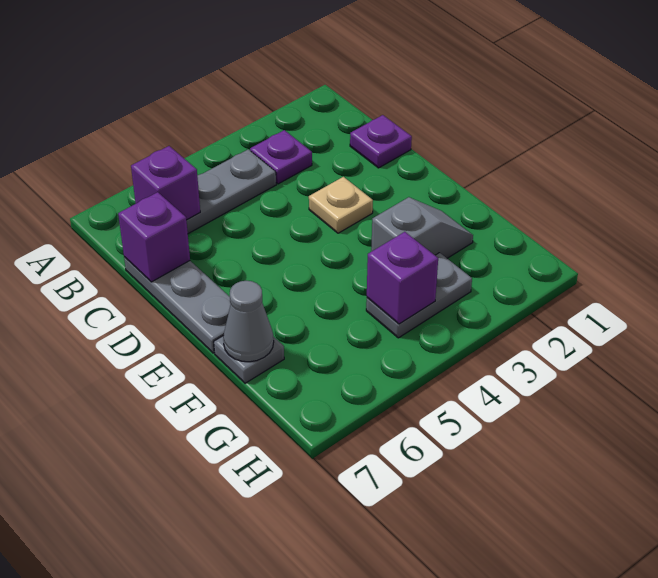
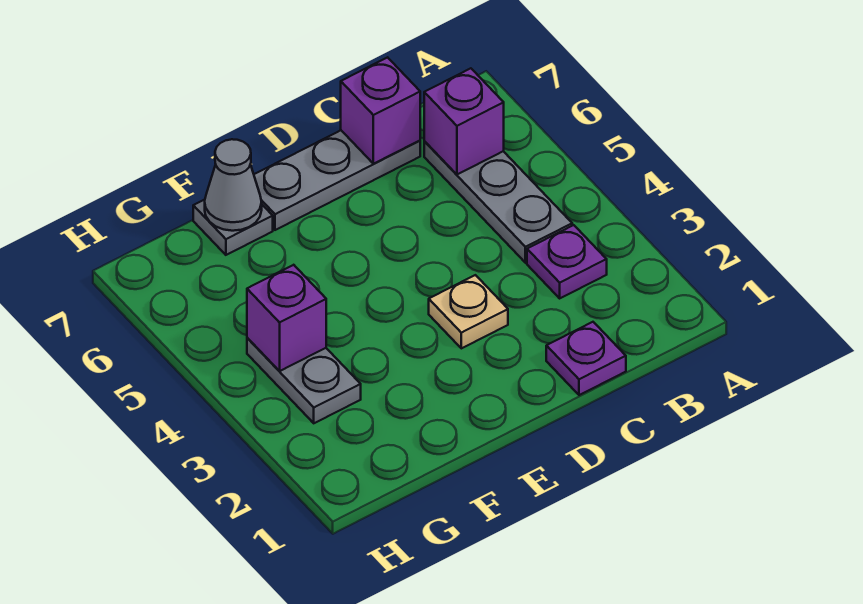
grey 1x2 slope [371,197,473,258] -> none

